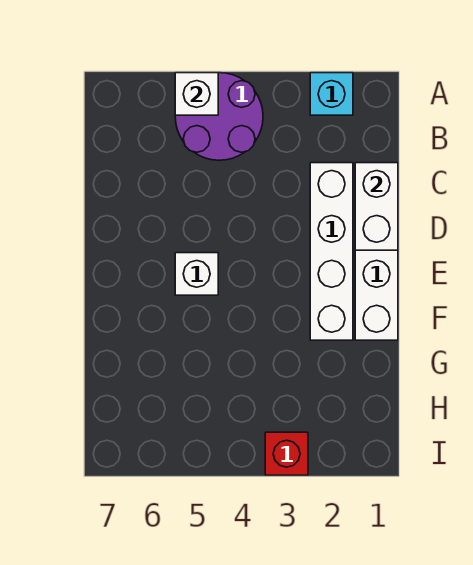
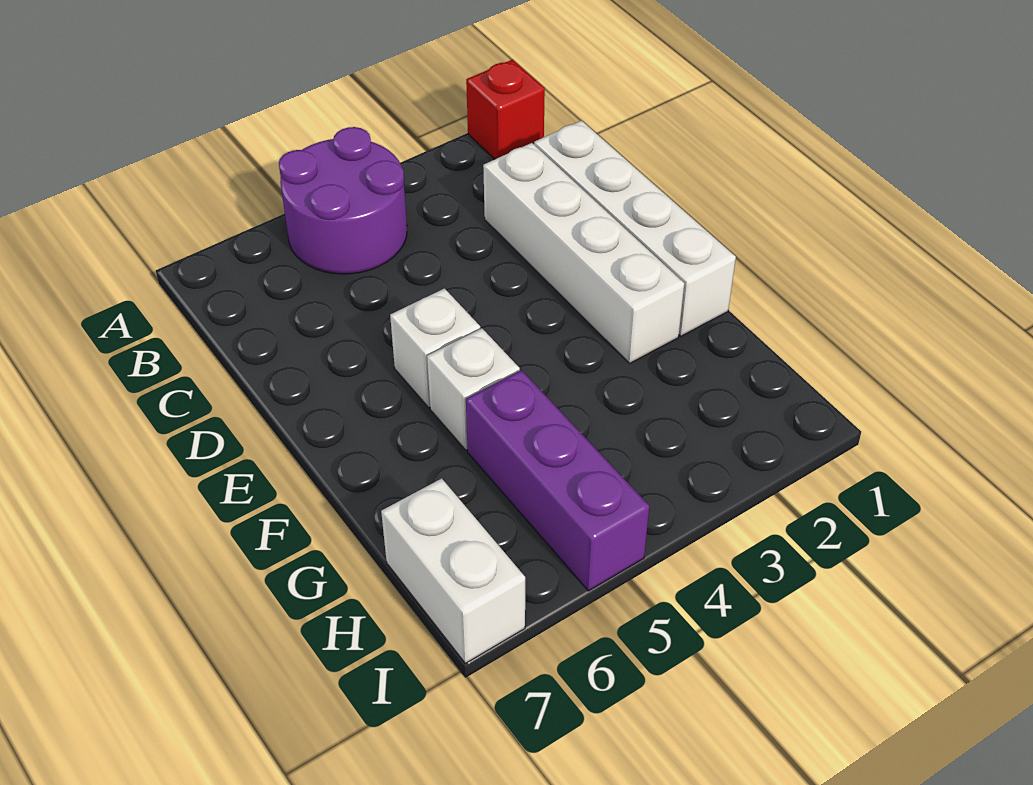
cyan 1x1 brick [310,73,353,115] -> none
white 1x1 brick [175,73,218,115] -> white 1x1 brick moved to [427,328,520,450]
white 1x2 brick [355,163,398,250] -> white 1x2 brick moved to [381,478,525,663]
none -> purple 1x3 brick [466,370,649,591]
red 1x1 brick [265,432,308,475] -> red 1x1 brick moved to [466,60,545,159]

